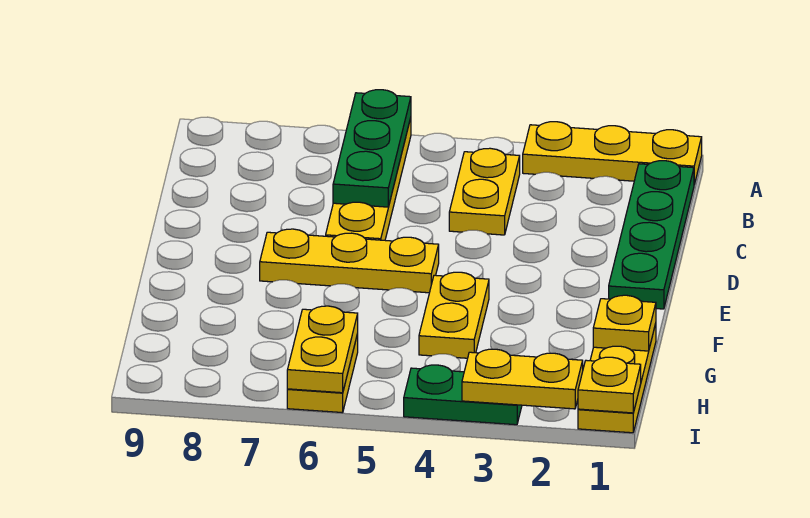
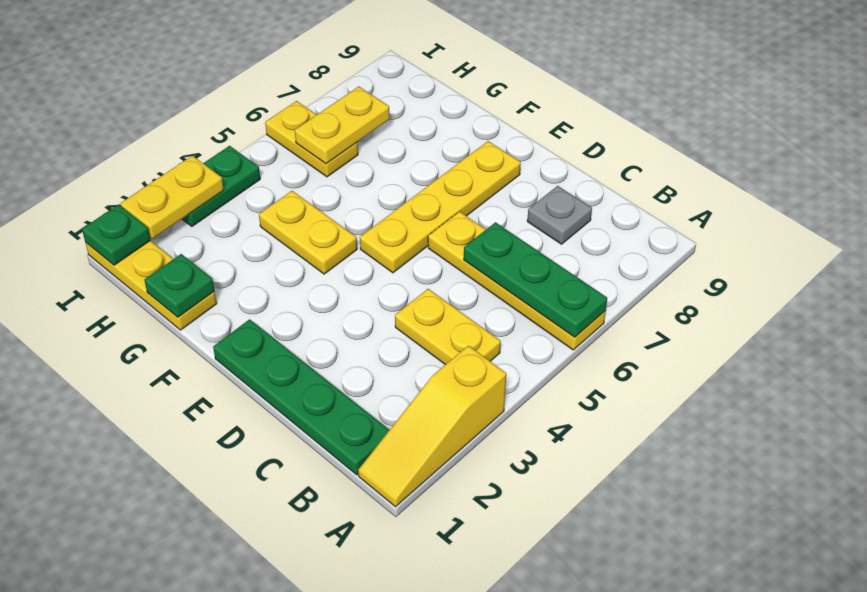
yellow 1x3 plate [523,122,702,184] -> yellow 1x3 slope [358,346,506,507]
none -> grey 1x1 plate [527,186,592,244]
yellow 1x3 plate [260,229,439,293] -> yellow 1x4 plate [360,141,521,273]
yellow 1x1 plate [593,295,656,351] -> green 1x1 plate [144,254,214,317]
yellow 1x2 plate [287,306,358,393] -> yellow 1x2 plate turned to [295,86,390,164]
yellow 1x1 plate [578,357,641,413] -> green 1x1 plate [82,205,150,265]

